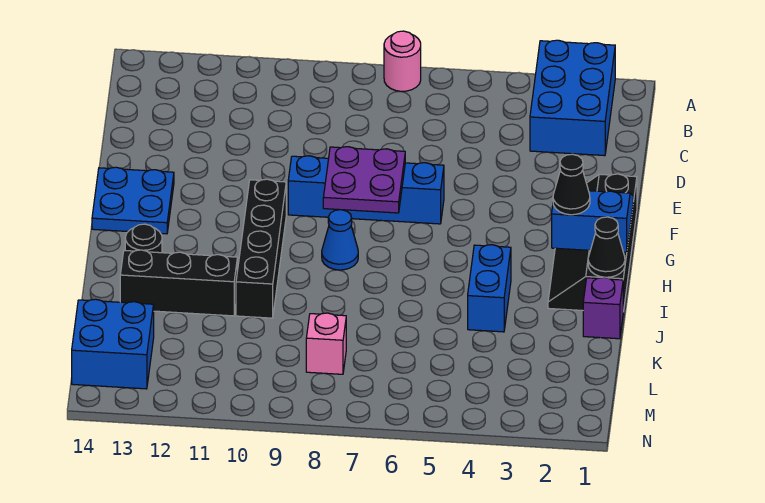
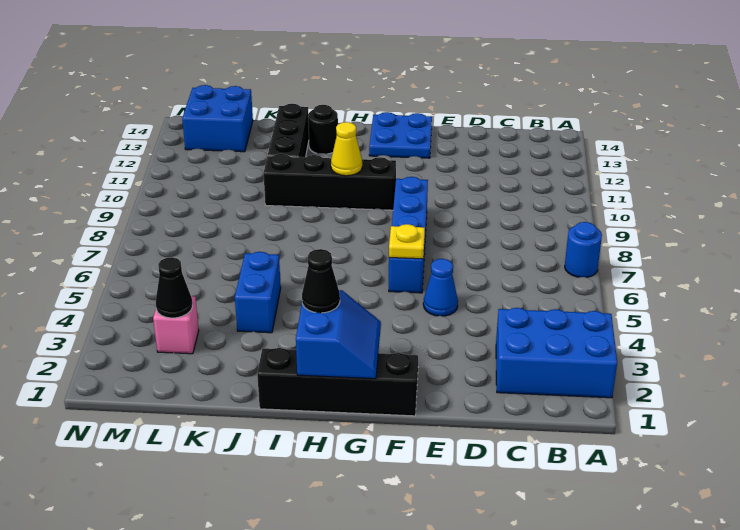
pink 1x1 round brick [384,31,421,91] -> blue 1x1 round brick [565,222,602,277]
none -> yellow 1x1 plate [389,224,425,259]
purple 2x2 plate [323,147,405,213] -> none
blue 1x1 cone [322,210,358,270] -> blue 1x1 cone moved to [423,259,458,316]
none -> yellow 1x1 cone [331,122,362,176]
black 1x1 cone [588,217,625,277] -> black 1x1 cone moved to [156,257,192,318]
blue 1x2 brick [468,245,511,332] -> blue 1x2 brick turned to [235,252,281,333]
purple 1x1 brick [583,277,623,339] -> none
pink 1x1 brick [306,313,346,374] -> pink 1x1 brick moved to [153,296,199,354]

